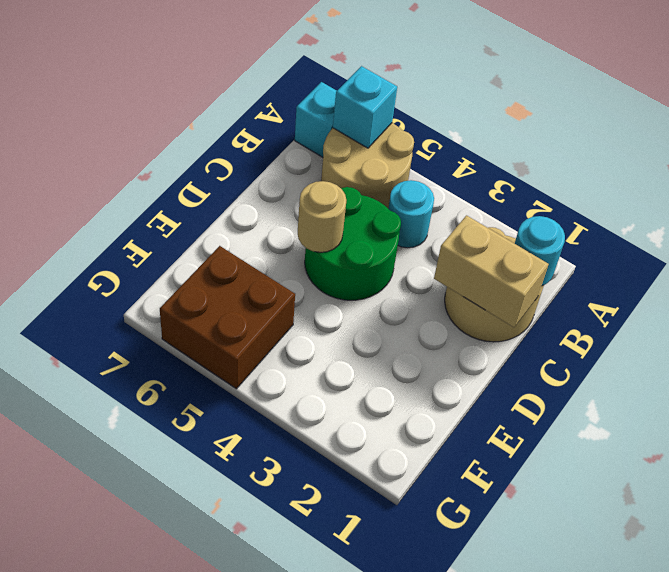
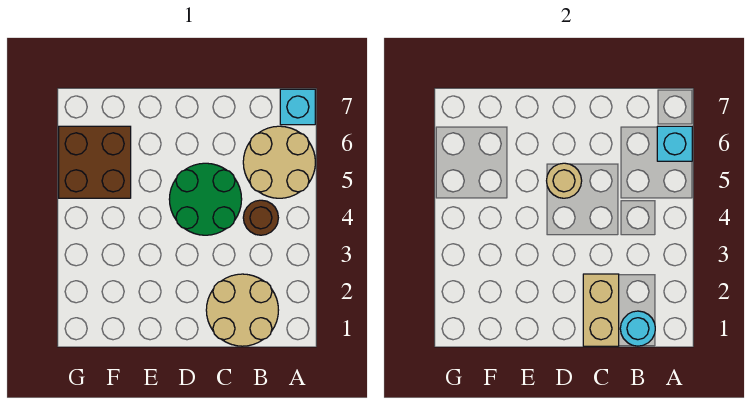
cyan 1x1 round brick [388,180,434,248] -> brown 1x1 round brick [243,200,278,235]

